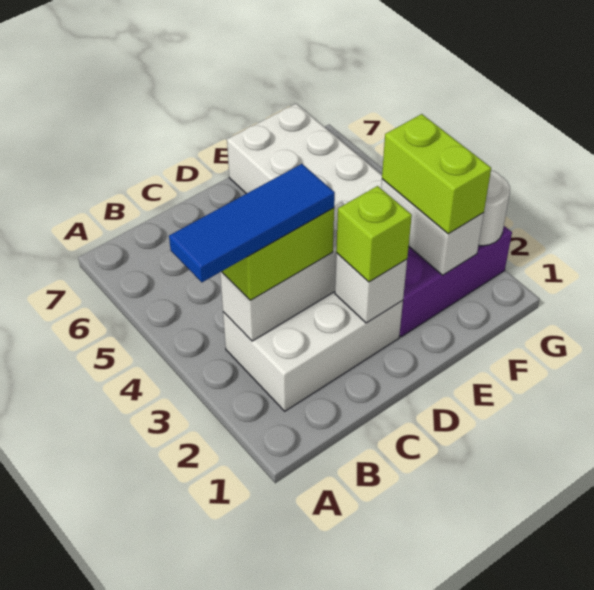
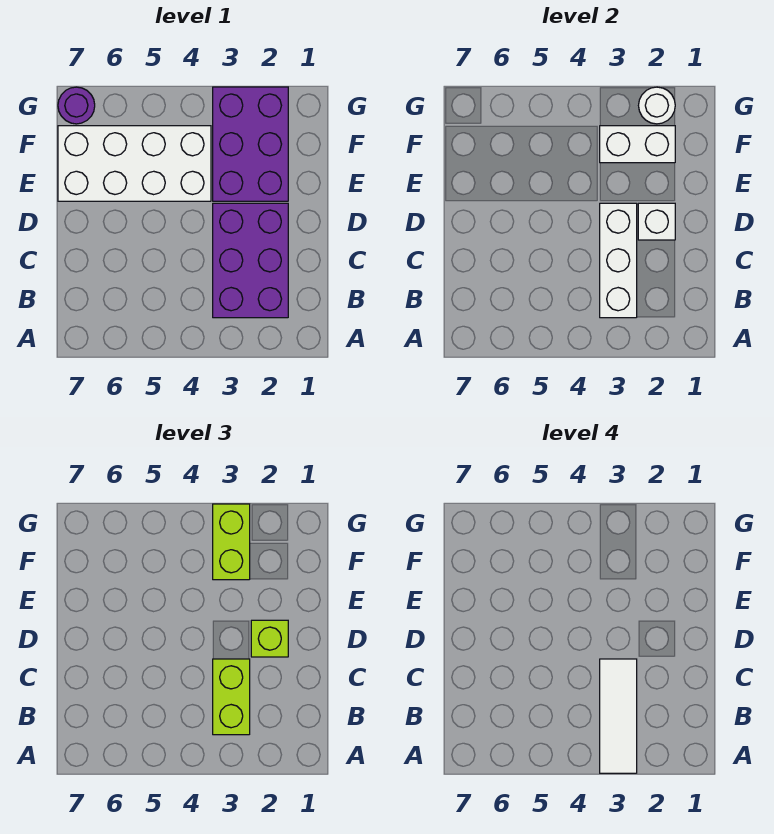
blue 1x3 tile [169,164,335,282] -> white 1x3 tile [600,659,637,773]
white 2x3 brick [223,292,403,411] -> purple 2x3 brick [213,203,288,318]
lime 1x2 brick [382,114,491,234] -> lime 1x2 brick turned to [213,504,250,580]
none -> purple 1x1 round brick [58,87,95,124]

